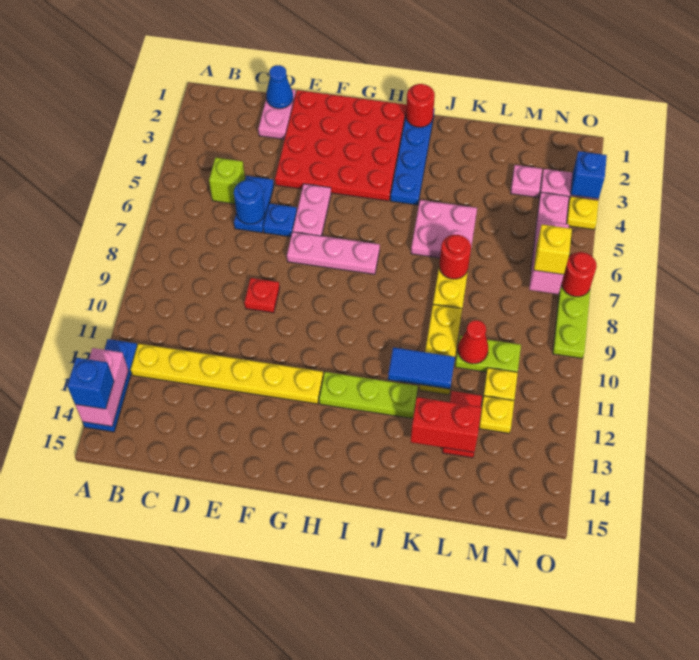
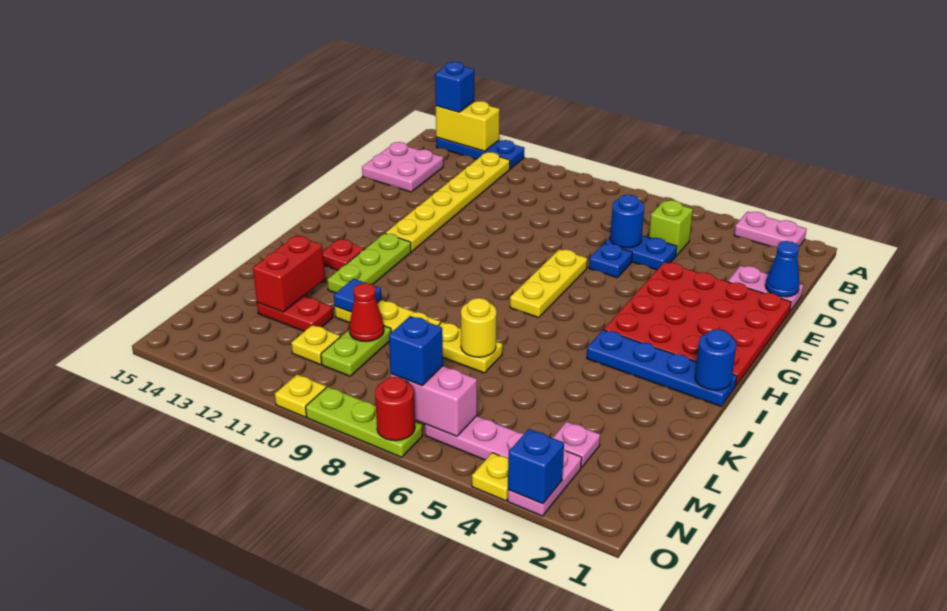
pink 1x2 brick [75,348,129,426] -> yellow 1x2 brick [436,101,500,151]
red 1x1 plate [244,278,280,313] -> red 1x1 plate moved to [323,239,365,270]
pink 1x2 plate [293,184,331,236] -> pink 1x2 plate moved to [734,212,807,247]
pink 1x3 plate [287,232,380,274] -> yellow 1x3 plate [510,249,587,318]
red 1x1 round brick [406,84,435,127] -> blue 1x1 round brick [695,329,736,390]
pink 2x2 plate [411,200,477,258] -> pink 2x2 plate moved to [362,142,443,192]
blue 1x2 tile [388,347,455,389] -> blue 1x1 tile [334,279,382,312]
red 1x1 round brick [439,235,471,279] -> yellow 1x1 round brick [461,298,496,357]
yellow 1x1 plate [479,396,514,433] -> yellow 1x1 plate moved to [275,374,326,417]
yellow 1x1 brick [534,225,572,275] -> blue 1x1 brick [389,316,443,386]

